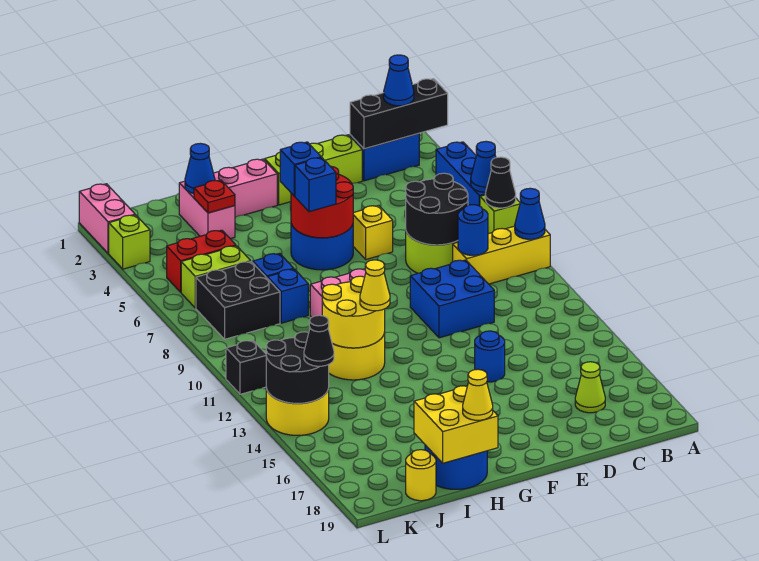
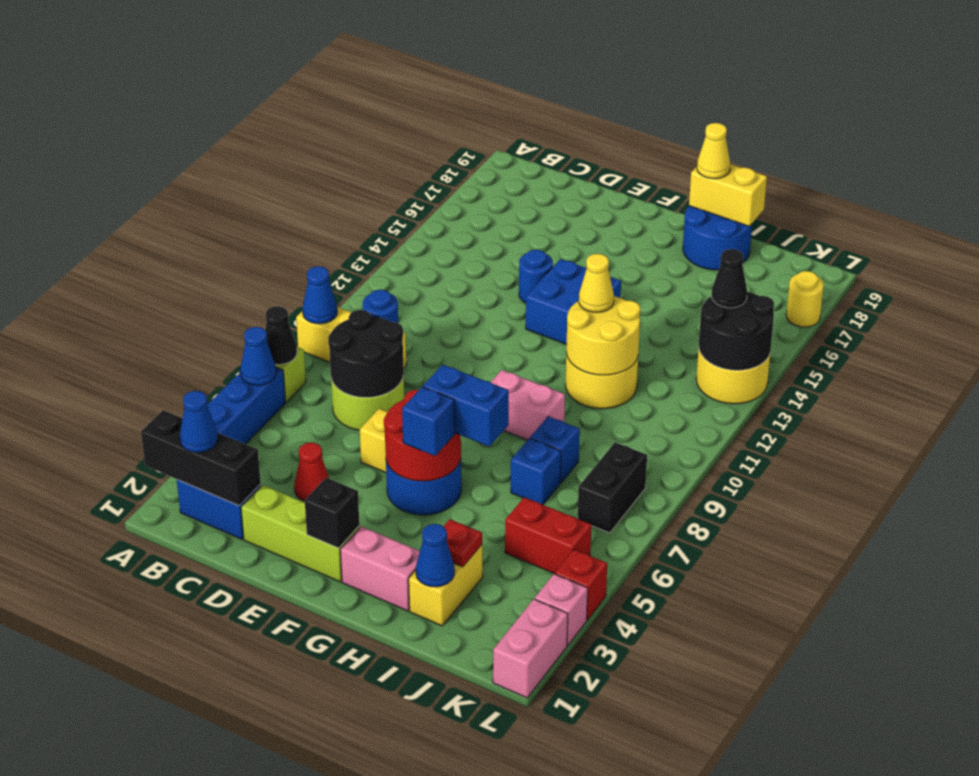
lime 1x1 cone [575,362,605,413] -> none
none -> red 1x1 cone [294,443,329,501]
blue 2x2 brick [410,260,494,338] -> blue 2x2 brick moved to [526,259,621,344]
blue 1x1 brick [295,158,336,212] -> blue 1x2 brick [423,365,509,447]
yellow 2x2 brick [414,386,498,463] -> yellow 1x2 brick [689,164,767,227]
pink 1x2 brick [179,181,235,239] -> yellow 1x2 brick [409,545,483,626]
lime 1x2 brick [181,246,251,308] -> none
black 2x2 brick [196,262,280,339] -> black 1x2 brick [578,442,647,533]
yellow 1x1 round brick [406,450,436,501] -> yellow 1x1 round brick moved to [786,271,824,327]
lime 1x1 brick [109,215,150,269] -> pink 1x1 brick [535,574,588,646]
none -> red 1x1 brick [555,549,607,620]
black 1x1 brick [226,340,266,394] -> black 1x1 brick moved to [304,478,359,548]

